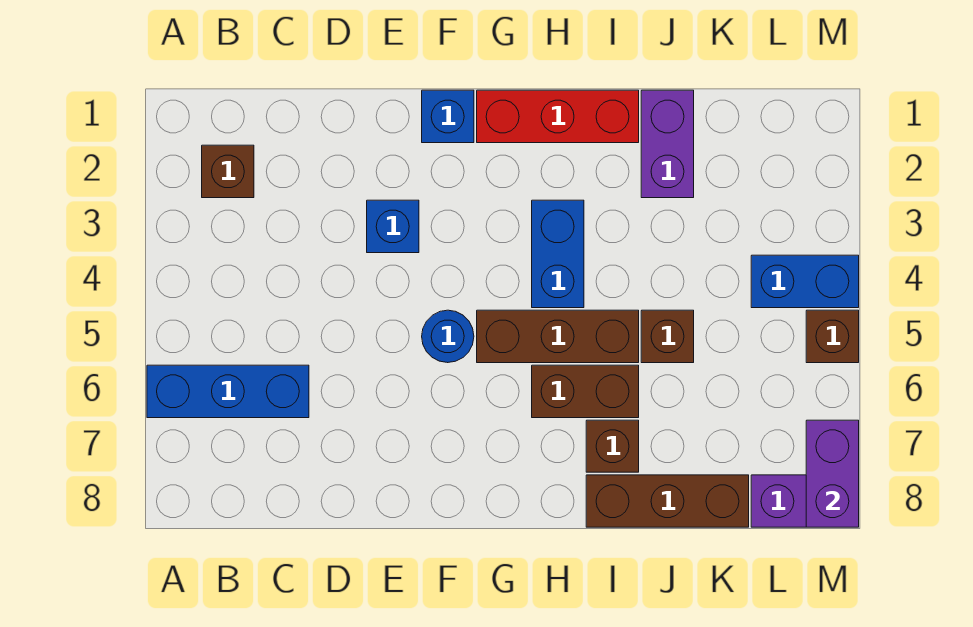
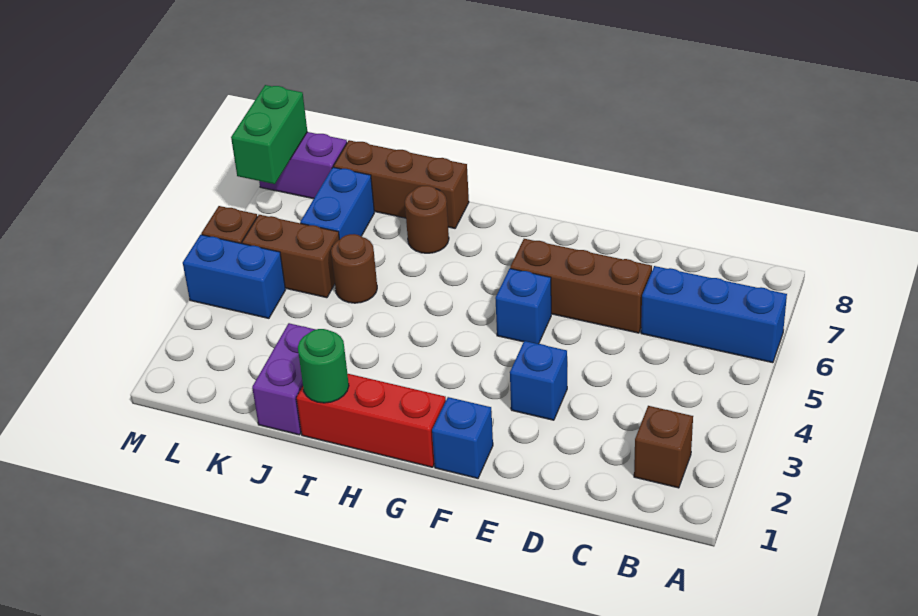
blue 1x1 round brick [422,310,474,363] -> blue 1x1 brick [495,269,551,344]
brown 1x3 brick [477,310,639,363] -> brown 1x3 brick moved to [510,239,652,333]
blue 1x2 brick [532,200,584,308] -> blue 1x2 brick moved to [300,167,374,240]
brown 1x2 brick [532,365,639,418] -> brown 1x2 brick moved to [242,215,339,298]
none -> green 1x1 round brick [298,329,349,403]
brown 1x1 brick [586,420,639,472] -> brown 1x1 round brick [405,185,449,253]
brown 1x1 brick [641,310,694,363] -> brown 1x1 round brick [331,234,377,303]
purple 1x2 brick [806,420,859,527] -> green 1x2 brick [231,85,307,184]

